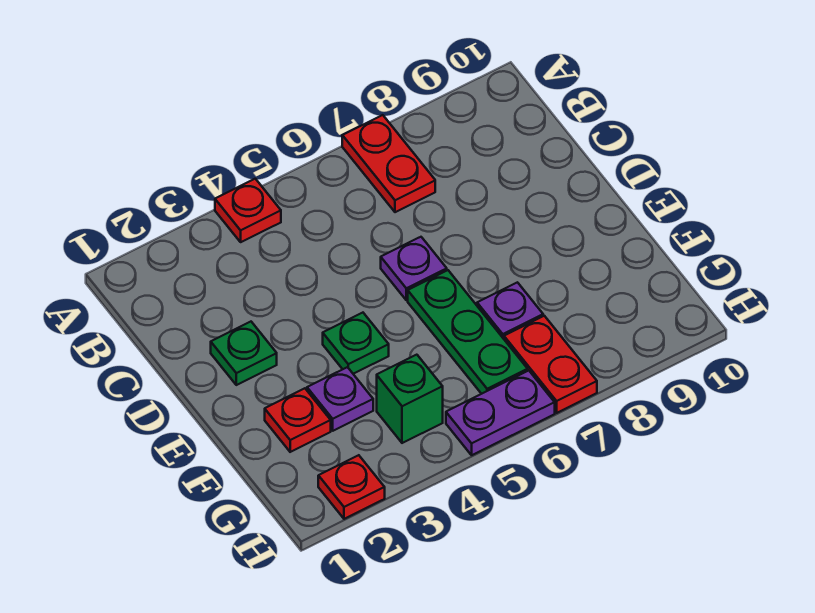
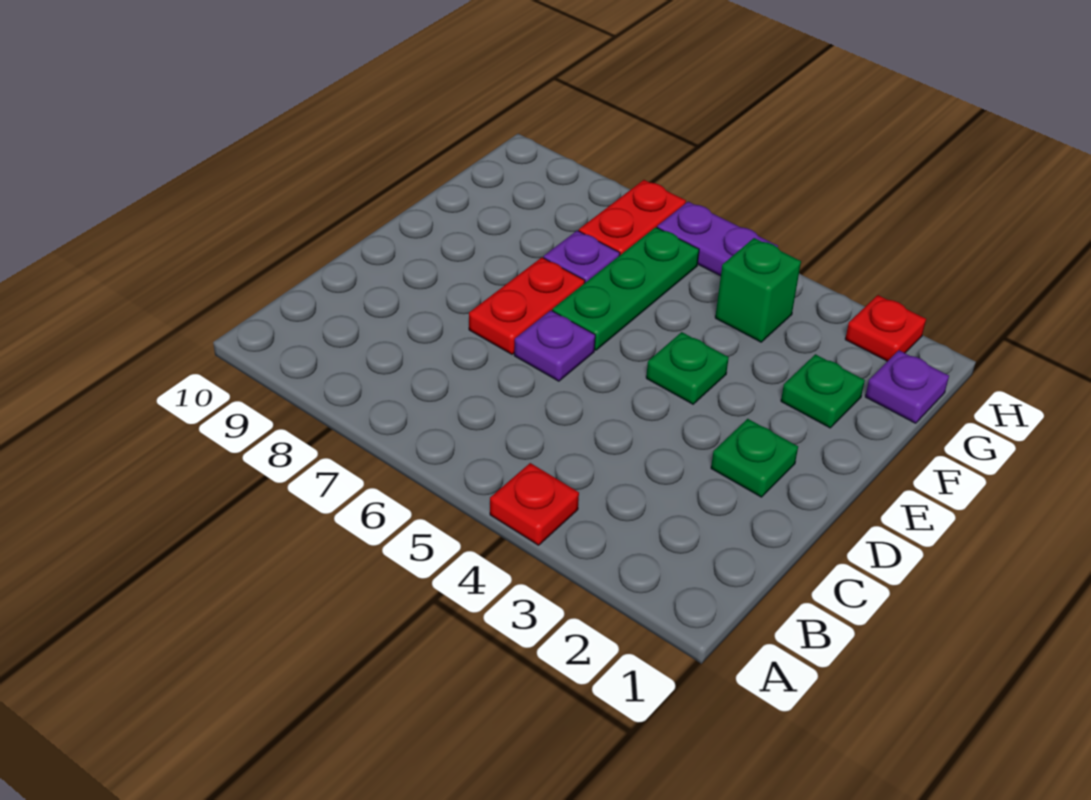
red 1x2 plate [342,115,435,212] -> red 1x2 plate moved to [469,257,585,354]
red 1x1 plate [265,388,331,452] -> green 1x1 plate [781,354,865,428]
purple 1x1 plate [307,367,373,431] -> purple 1x1 plate moved to [865,350,949,423]

